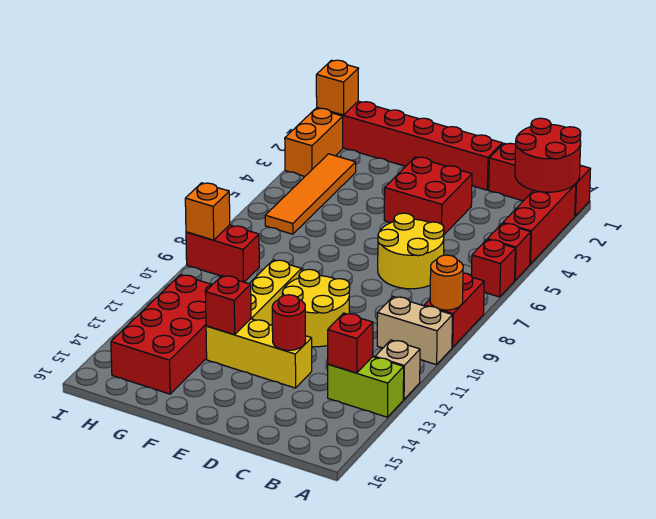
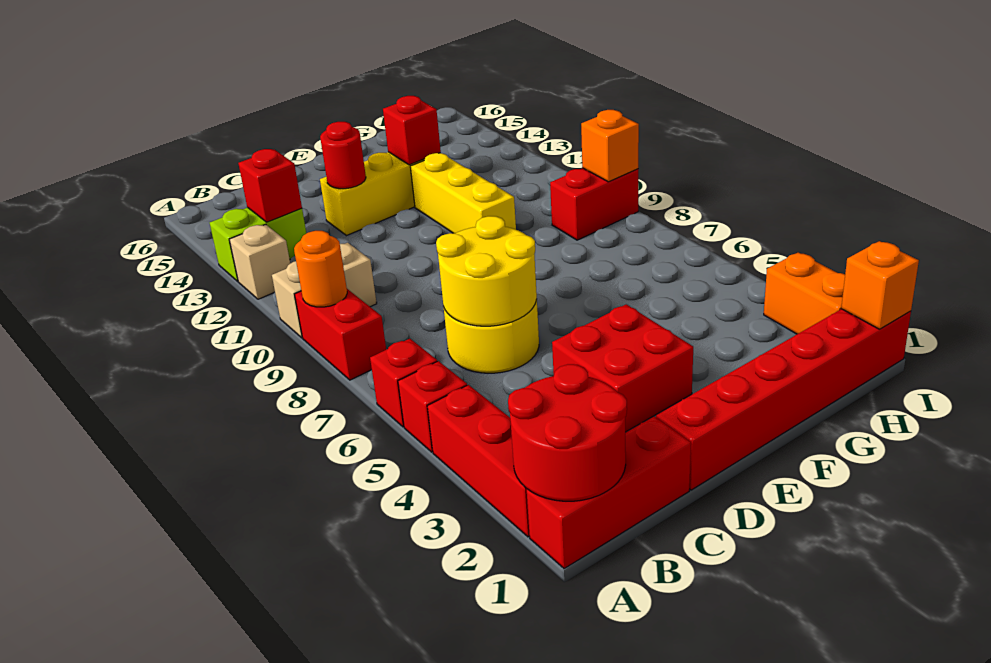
yellow 2x2 round brick [282,269,350,347] -> yellow 2x2 round brick moved to [436,216,537,326]
red 2x4 brick [111,275,212,394] -> none
orange 1x4 tile [265,154,356,234] -> none

